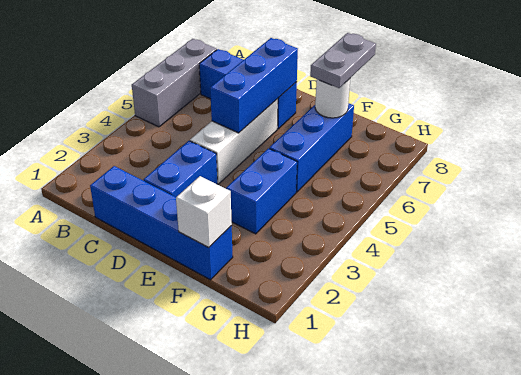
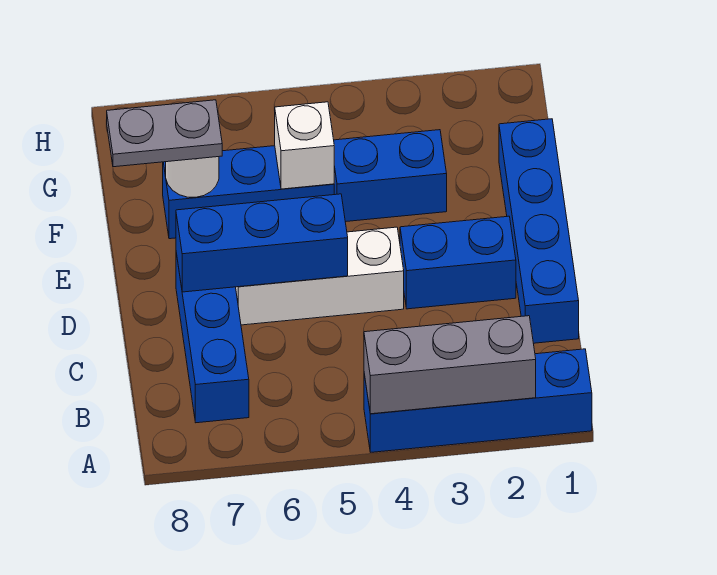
none -> blue 1x4 brick [364,349,592,452]
grey 1x3 brick [132,39,217,127] -> grey 1x3 brick moved to [364,316,536,414]
white 1x1 brick [176,176,232,247] -> white 1x1 brick moved to [275,102,334,189]

